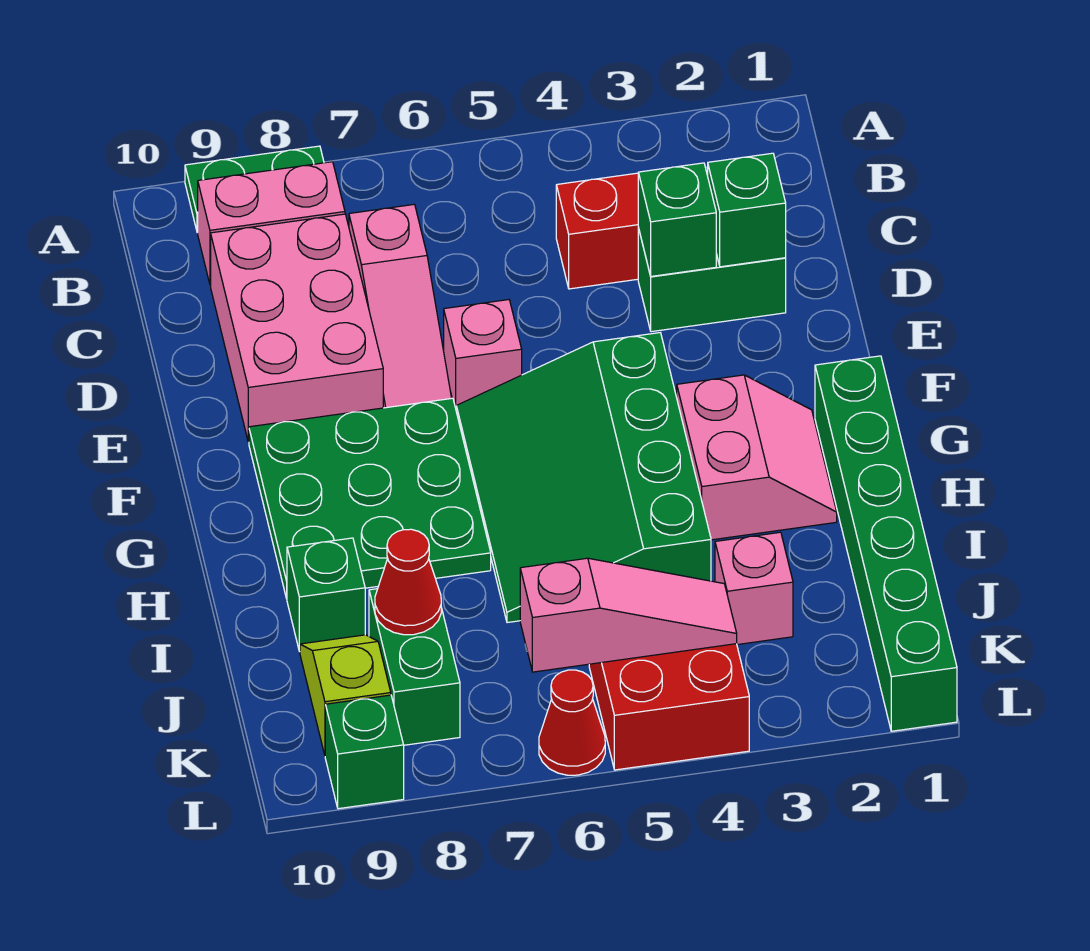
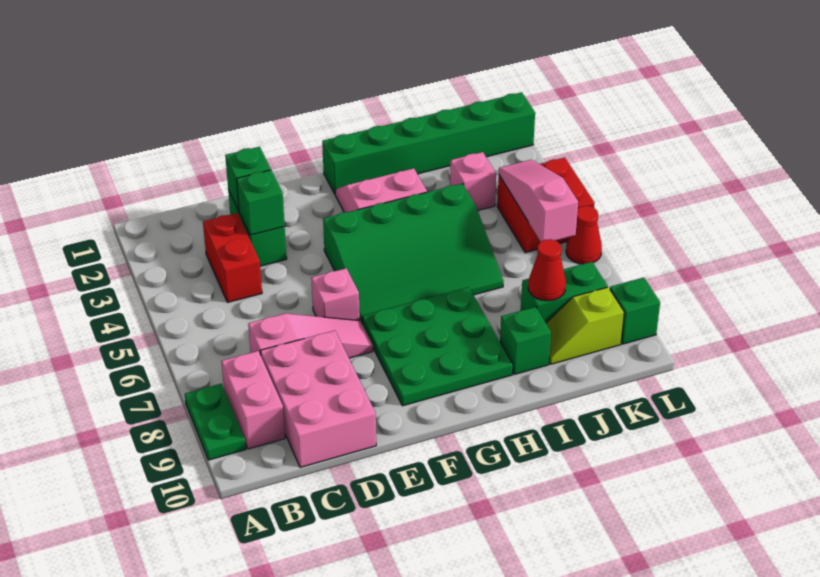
pink 2x3 brick [211,214,383,442] -> pink 2x3 brick turned to [260,330,376,467]

